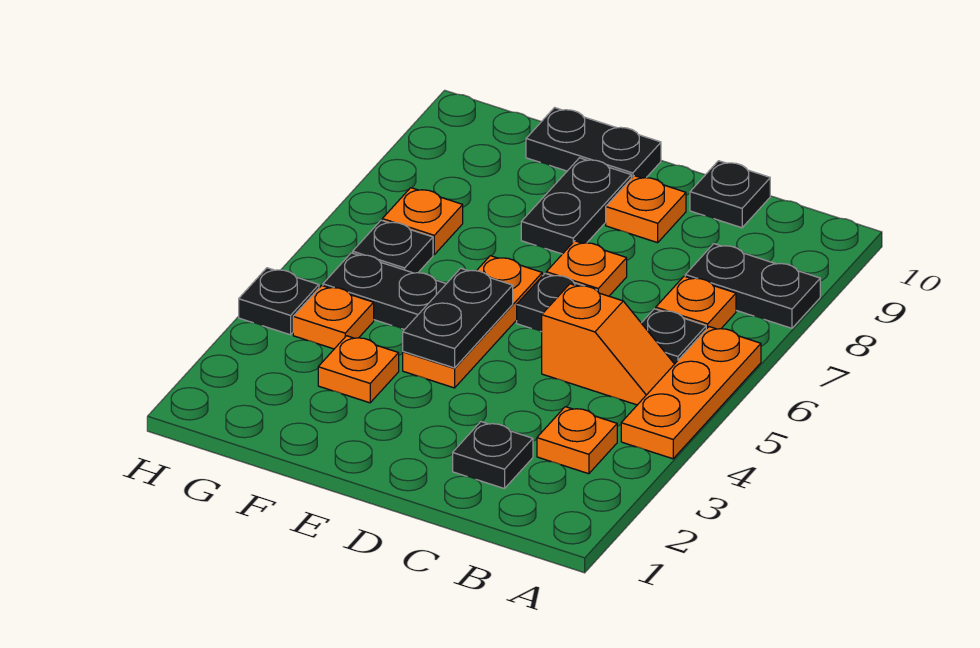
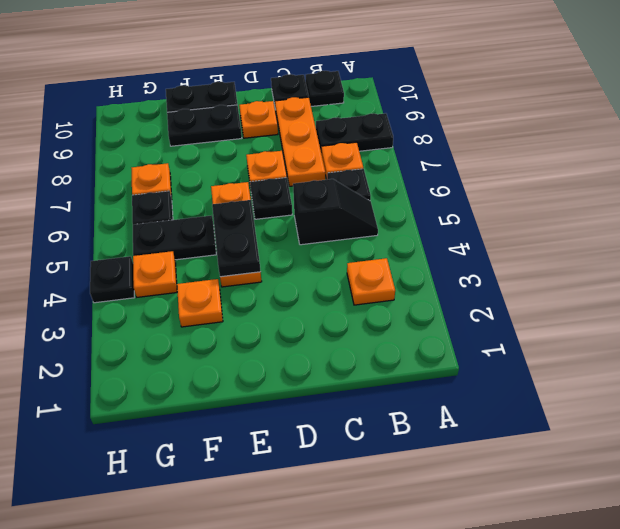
orange 1x3 plate [621,327,761,459] -> orange 1x3 plate moved to [275,97,325,186]
orange 1x2 slope [542,284,674,405] -> black 1x2 slope [293,179,378,245]
black 1x1 plate [453,422,533,489] -> black 1x1 plate moved to [306,71,344,106]
black 1x2 plate [521,158,631,254] -> black 1x2 plate turned to [167,105,242,146]

